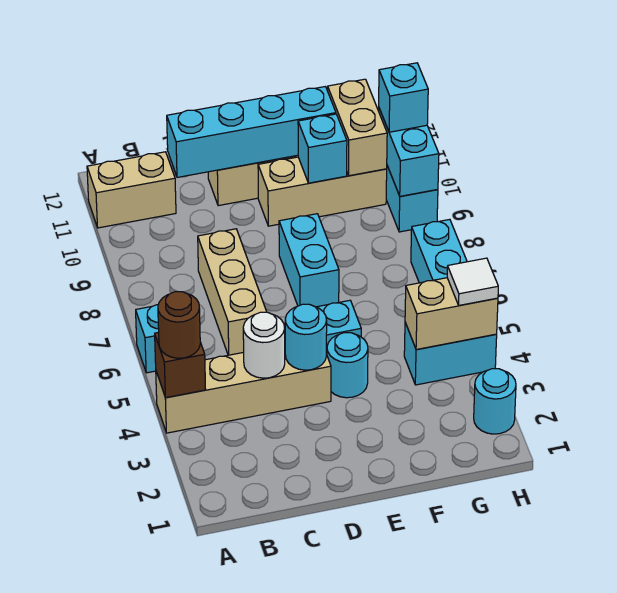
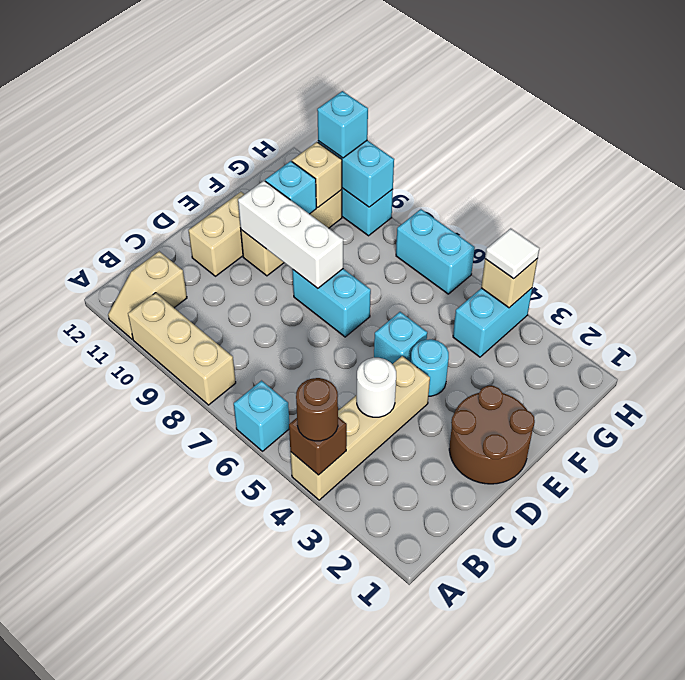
tan 1x2 brick [87,152,176,228] -> tan 1x2 slope [108,251,187,339]
tan 1x3 brick [198,229,267,355] -> tan 1x3 brick moved to [128,293,236,405]
cyan 1x4 brick [167,87,336,177] -> none
none -> brown 2x2 round brick [449,386,535,484]
cyan 1x1 round brick [285,304,327,370] -> none
none -> white 1x3 brick [238,181,343,288]
tan 1x2 brick [405,278,498,349] -> tan 1x1 brick [481,258,538,308]
tan 1x2 brick [328,79,387,176] -> tan 1x1 brick [292,142,342,207]
cyan 1x1 round brick [474,369,516,434] -> none

